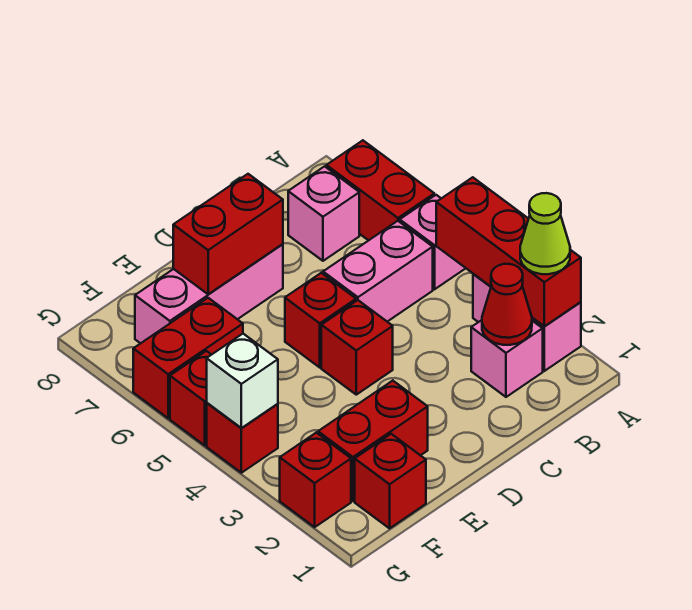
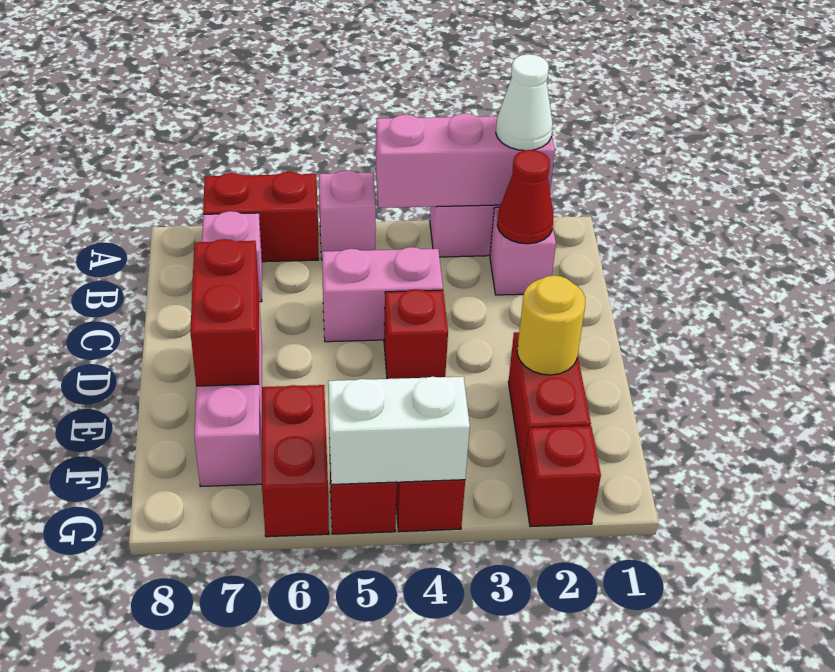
red 1x3 brick [436,177,581,326] -> pink 1x3 brick [376,114,555,208]
lime 1x1 cone [520,193,570,274] -> white 1x1 cone [496,54,553,150]
pink 1x2 brick [323,221,433,322] -> pink 1x2 brick turned to [322,247,443,342]
red 1x1 brick [285,273,356,367] -> none
none -> yellow 1x1 round brick [517,275,585,375]
red 1x1 brick [355,434,426,528] -> none
white 1x1 brick [207,334,278,428] -> white 1x2 brick [328,377,470,484]

